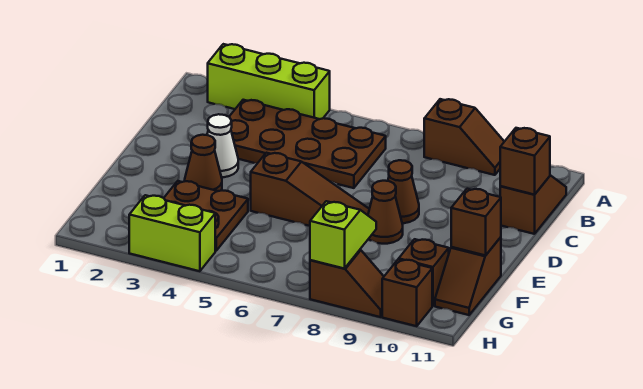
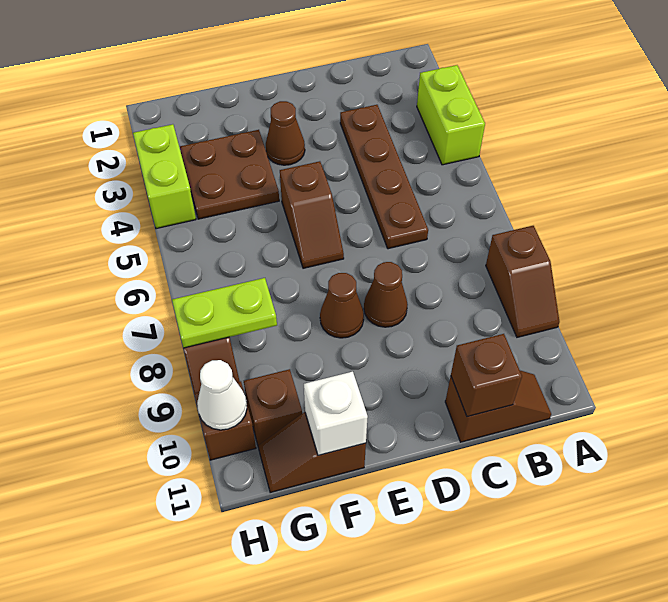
lime 1x3 brick [208,44,330,119] -> lime 1x2 brick [417,65,485,165]
brown 2x4 plate [229,100,386,188] -> brown 1x4 plate [340,105,428,249]
white 1x1 cone [207,114,238,177] -> white 1x1 cone moved to [197,360,247,430]
brown 1x3 slope [251,153,369,226] -> brown 1x2 slope [280,161,344,268]
brown 1x1 brick [451,189,501,255] -> white 1x1 brick [304,372,368,455]
lime 1x2 slope [310,201,376,269] -> lime 1x2 plate [172,278,277,348]

